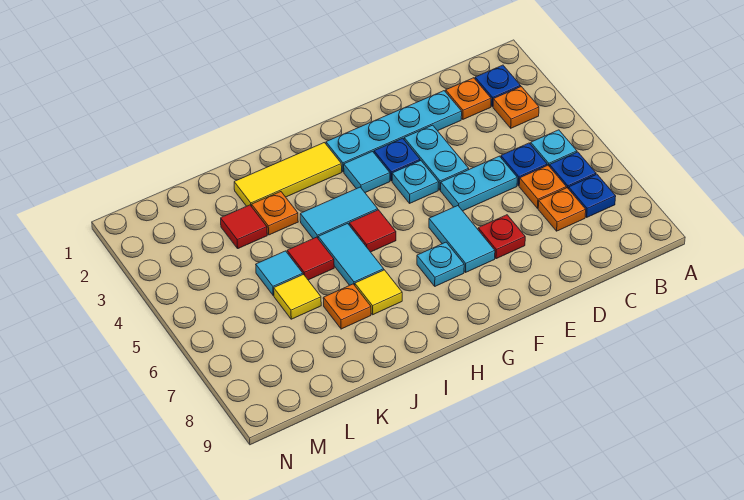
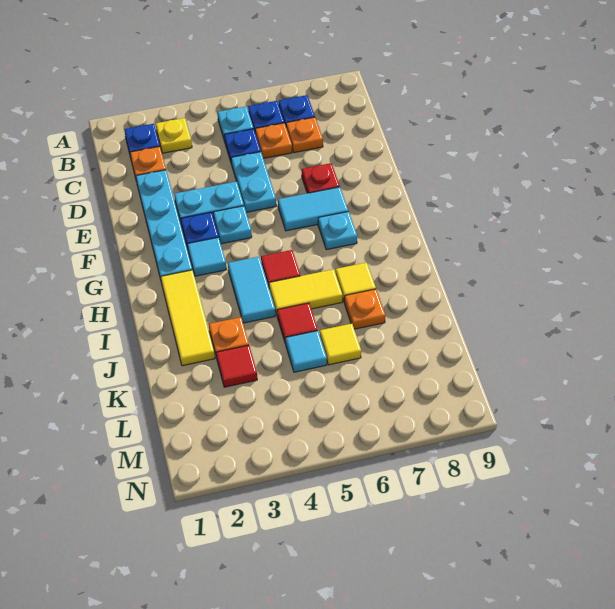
orange 1x1 plate [493,87,539,128] -> yellow 1x1 plate [156,118,192,153]
cyan 1x2 tile [318,223,384,285] -> yellow 1x2 tile [269,269,342,315]

